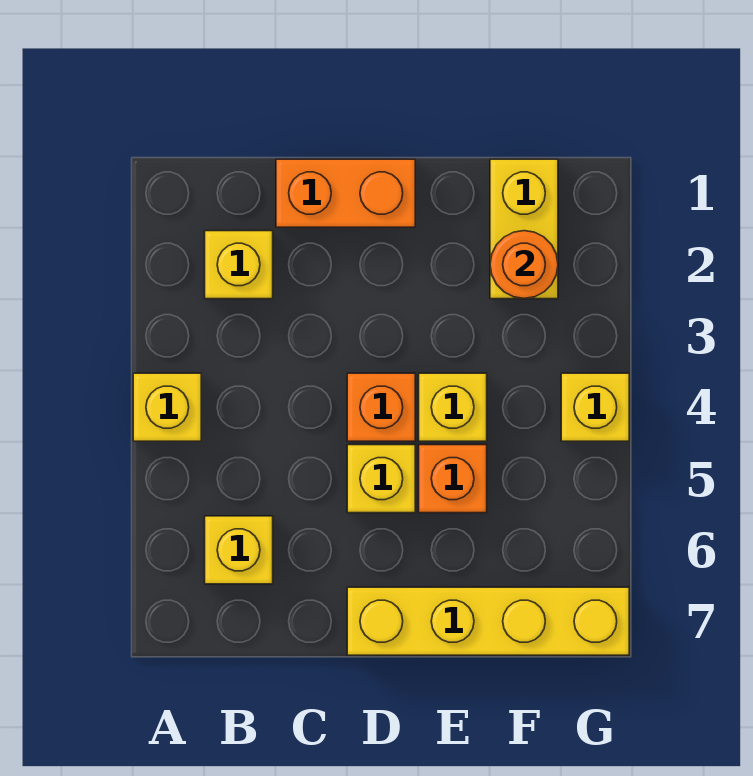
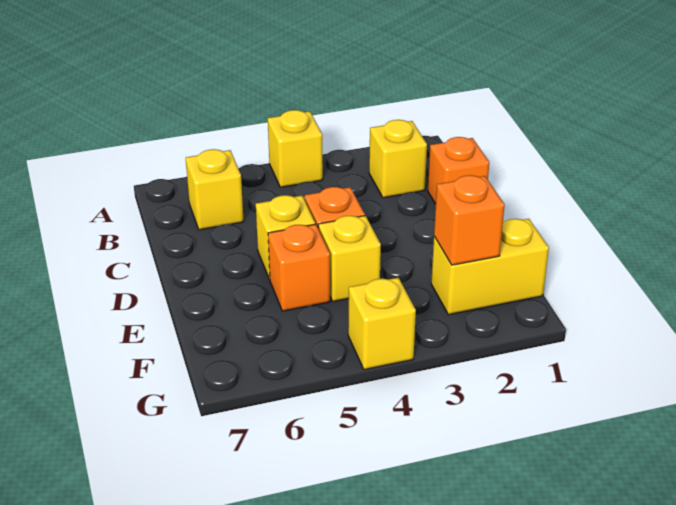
orange 1x2 brick [276,159,415,227] -> orange 1x1 brick [428,137,489,204]
yellow 1x4 brick [347,587,629,655] -> none
orange 1x1 round brick [490,231,558,299] -> orange 1x1 brick [434,175,505,265]

